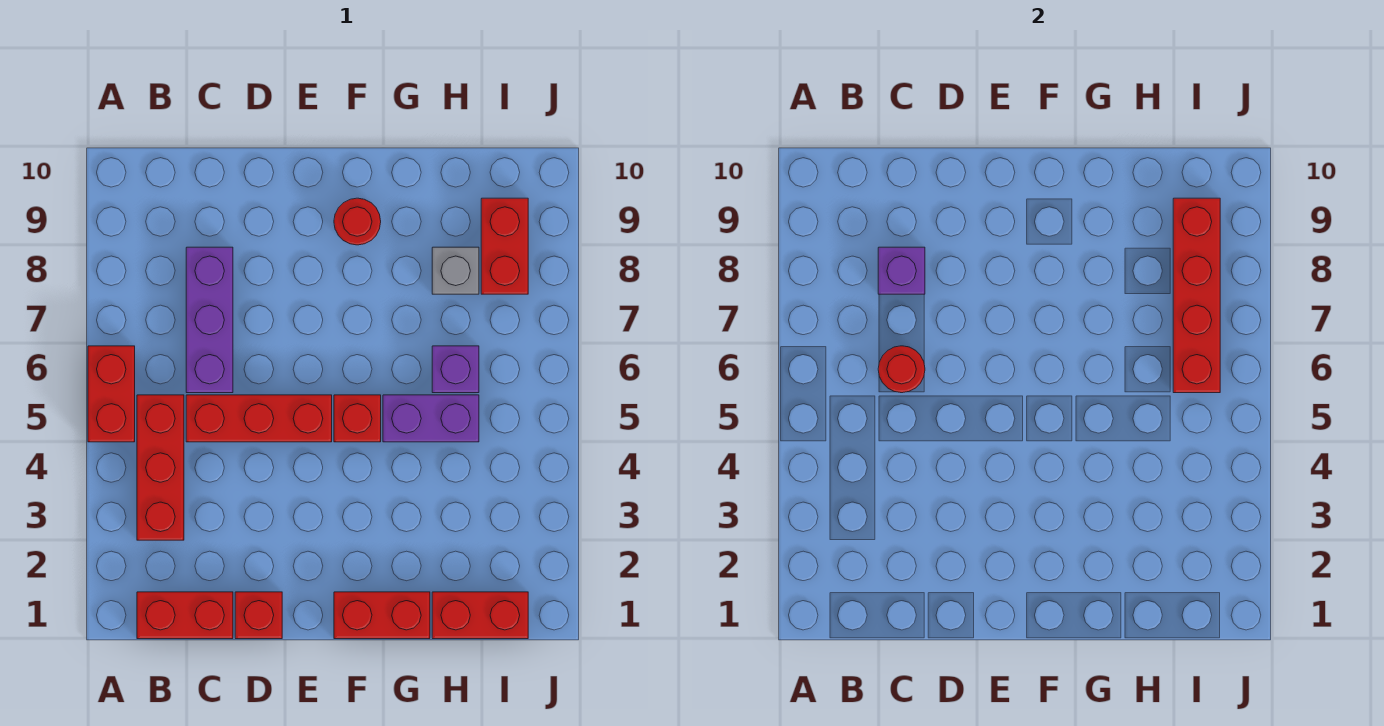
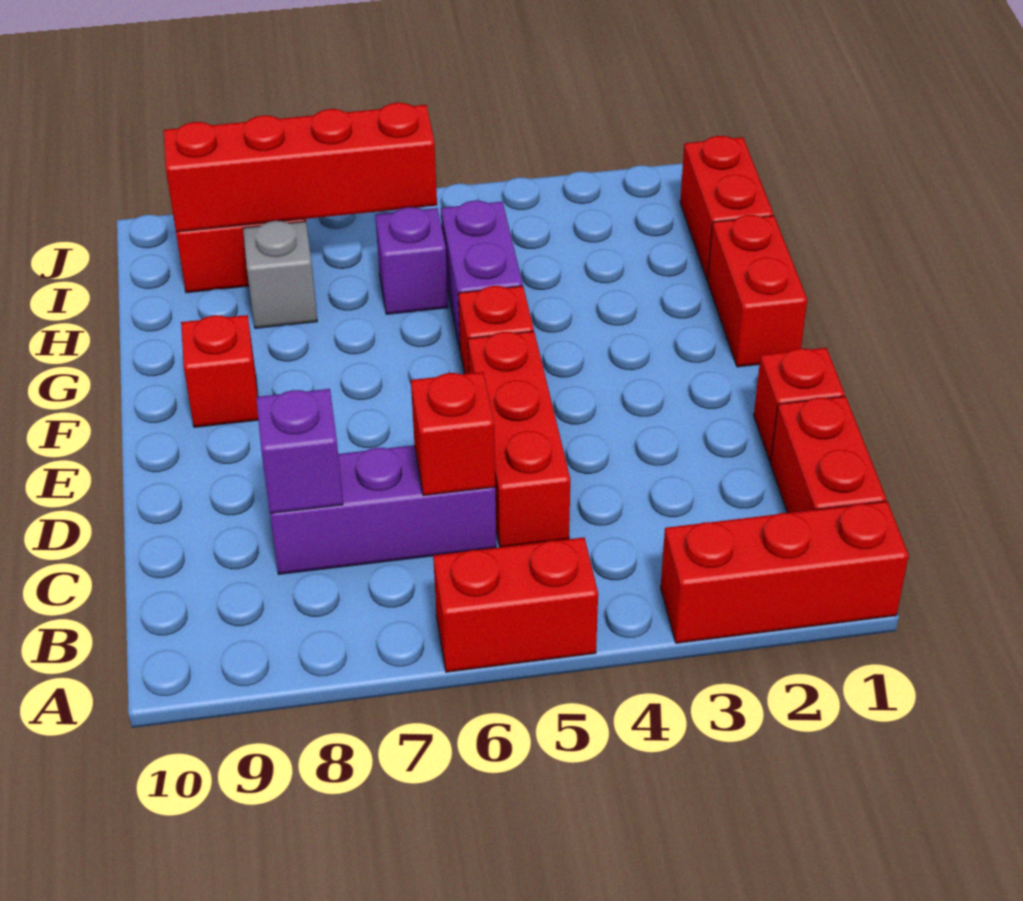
red 1x3 brick [137,395,184,540] -> red 1x3 brick moved to [661,501,909,643]
red 1x1 round brick [878,346,925,393] -> red 1x1 brick [411,372,495,496]
red 1x1 round brick [334,198,381,245] -> red 1x1 brick [181,315,258,427]

